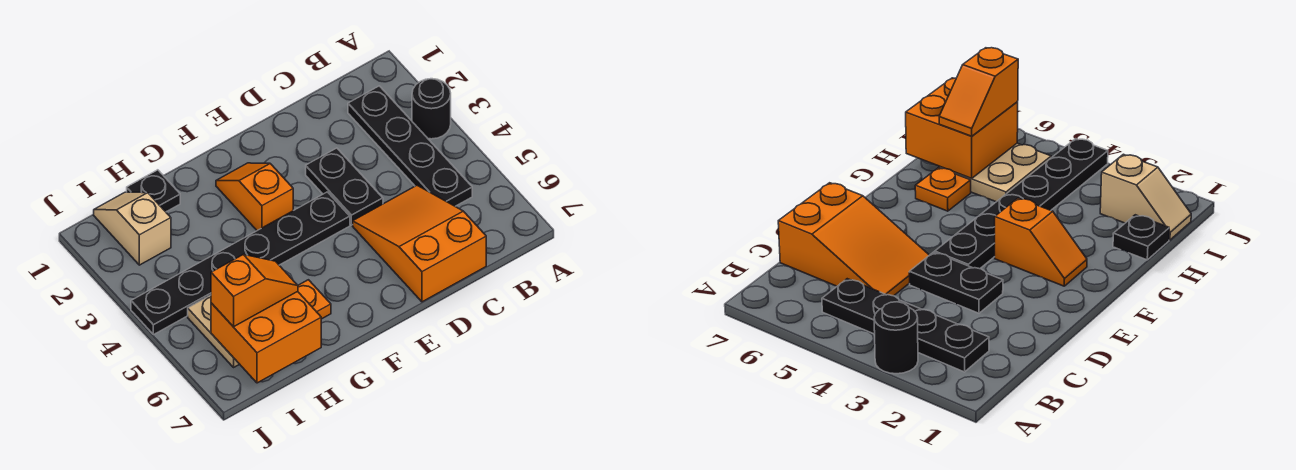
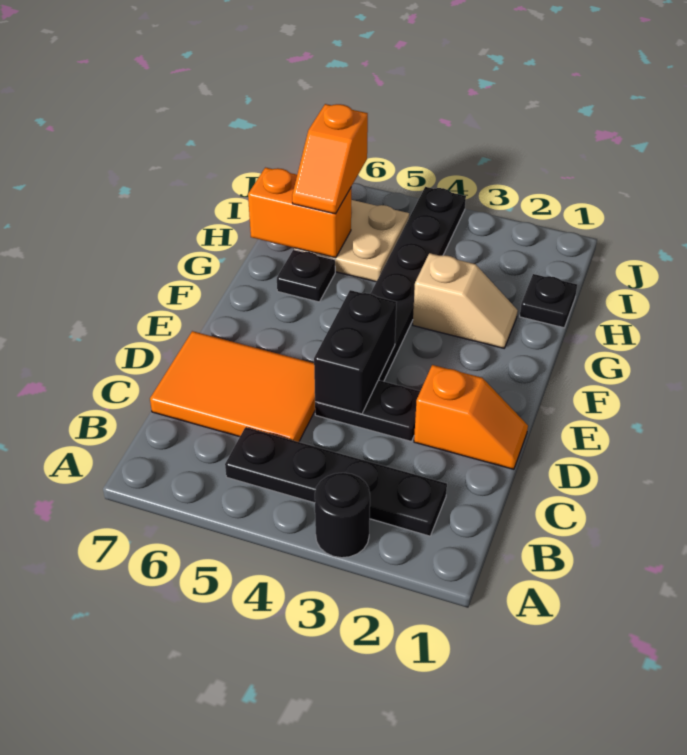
orange 2x3 slope [353,185,486,302] -> orange 2x3 tile [150,331,315,442]
none -> black 1x2 brick [314,290,396,414]
orange 1x2 slope [216,163,293,231] -> orange 1x2 slope moved to [414,365,528,469]
orange 1x1 plate [298,280,331,319] -> black 1x1 plate [277,250,335,302]
orange 2x2 brick [211,292,321,383] -> orange 1x2 brick [248,168,351,258]
tan 1x2 slope [94,192,171,265] -> tan 1x2 slope moved to [413,253,518,348]

